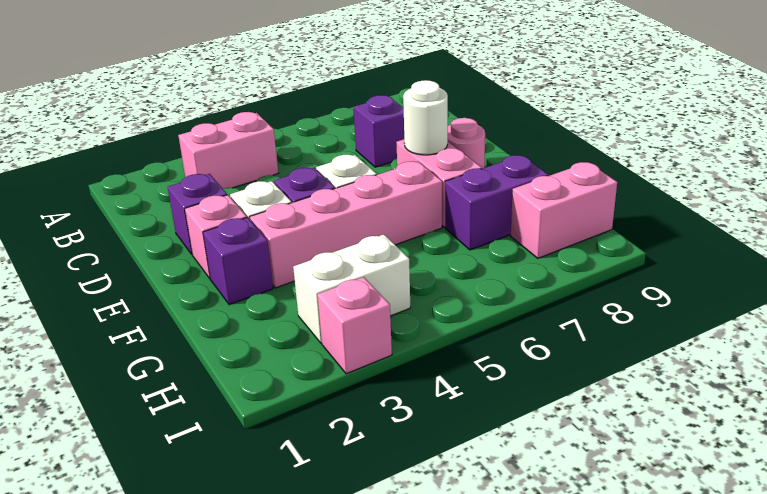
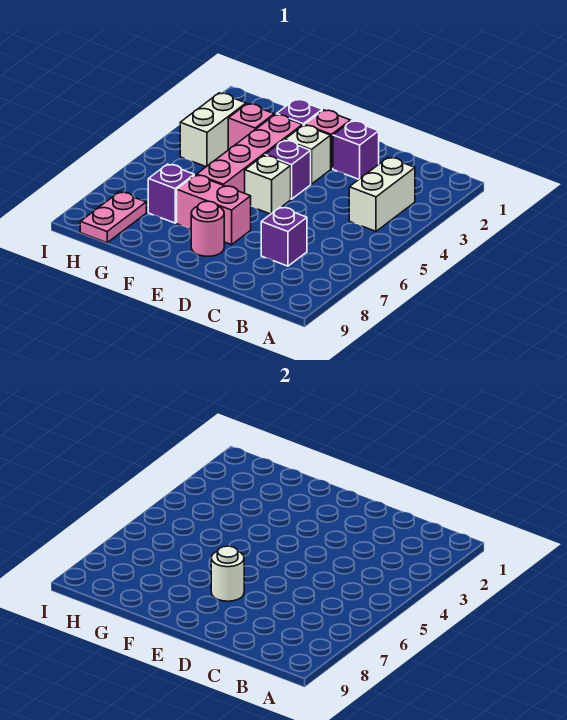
pink 1x2 brick [178,112,278,189] -> white 1x2 brick [349,157,415,231]
purple 1x2 brick [445,155,549,250] -> purple 1x1 brick [148,164,194,223]
pink 1x2 brick [511,162,617,258] -> pink 1x2 plate [80,192,146,243]
pink 1x1 brick [318,277,392,374] -> pink 1x1 brick moved to [228,104,274,150]

